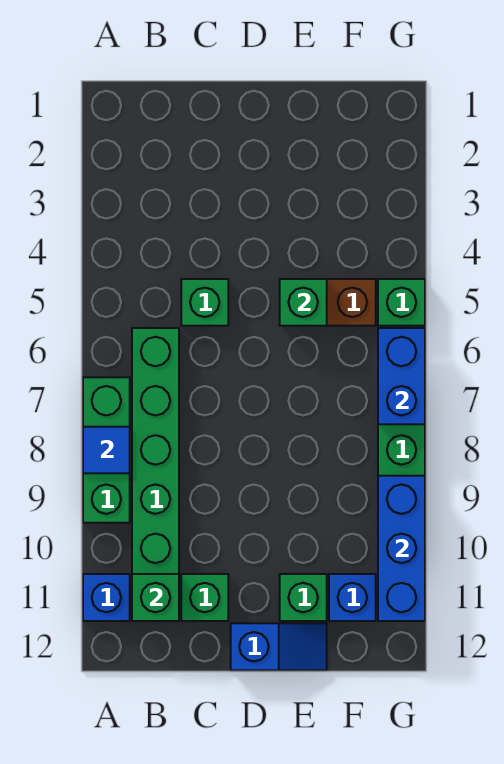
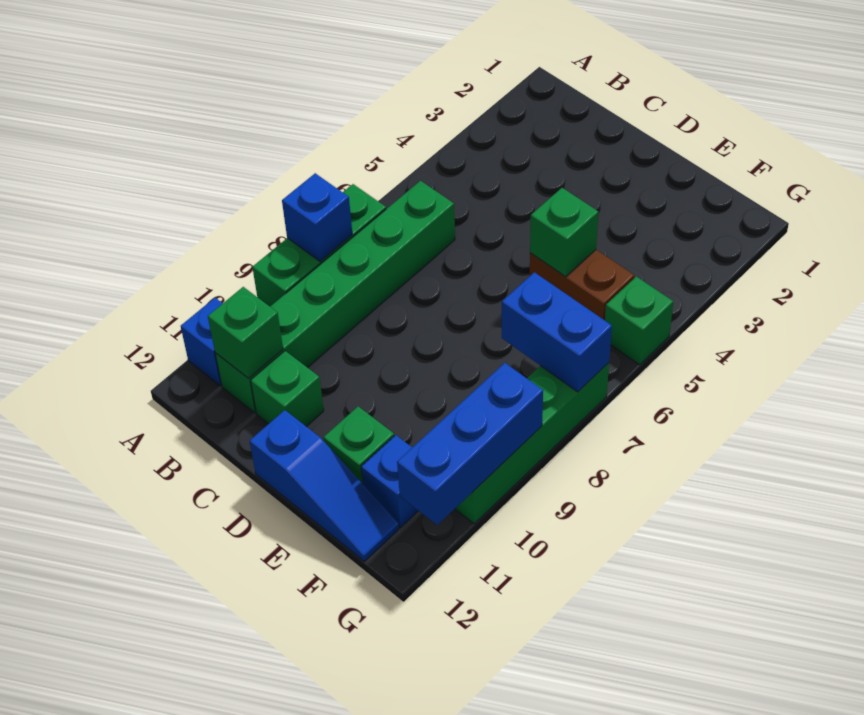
blue 1x1 tile [83,427,130,473] -> blue 1x1 brick [282,173,352,261]
green 1x1 brick [181,279,228,326] -> none
blue 1x2 slope [231,623,327,670] -> blue 1x3 slope [250,410,399,561]
blue 1x2 brick [378,328,425,424] -> blue 1x2 brick turned to [502,272,612,392]

